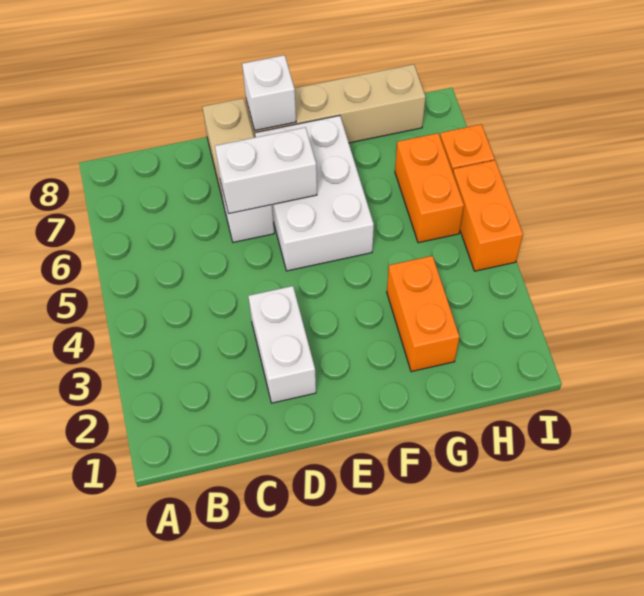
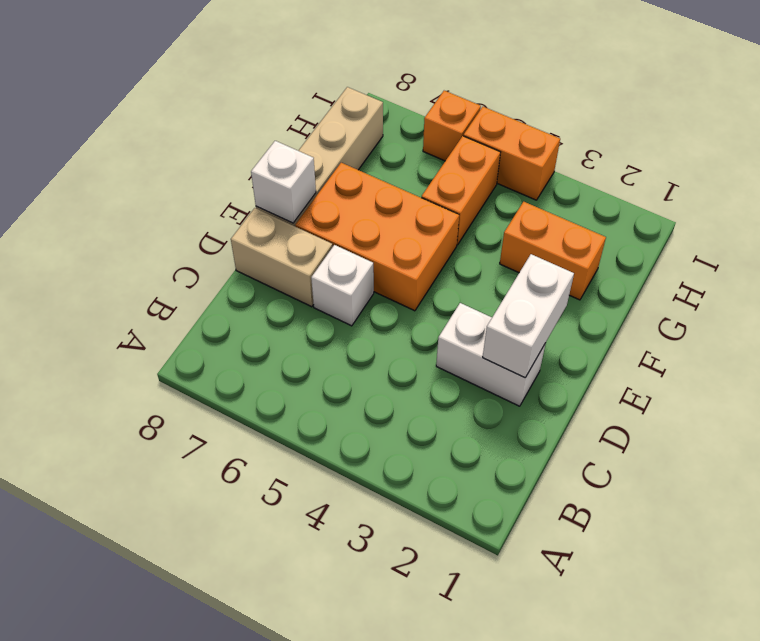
white 1x2 brick [215,127,317,214] -> white 1x2 brick moved to [483,254,574,378]
white 2x3 brick [255,116,374,271] -> orange 2x3 brick [295,163,459,311]
orange 1x2 brick [395,133,464,243] -> orange 1x2 brick turned to [421,136,501,245]

